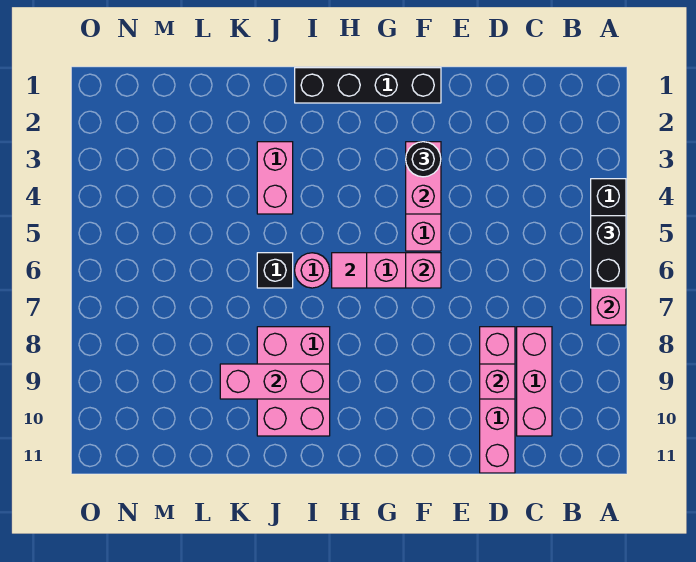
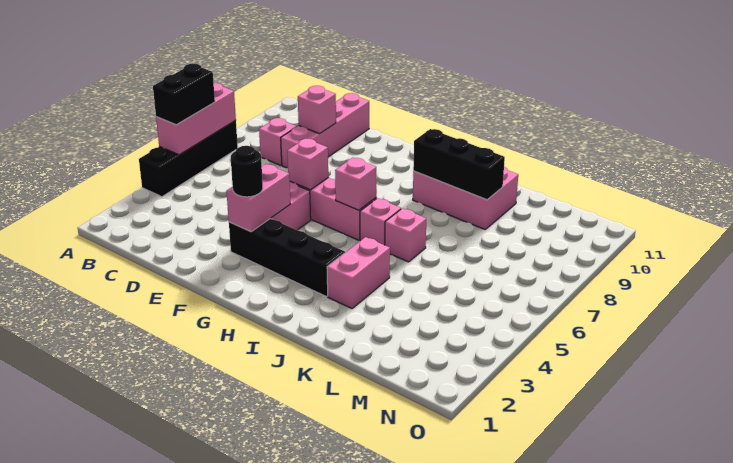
pink 1x3 brick [517,327,552,436] -> pink 1x1 brick [259,118,297,165]
black 1x4 brick [295,68,441,103] -> black 1x4 brick moved to [229,218,345,297]
pink 1x1 tile [332,253,367,288] -> pink 1x1 brick [335,158,376,210]
pink 1x1 round brick [295,253,330,288] -> pink 1x1 brick [360,198,401,245]
pink 2x3 brick [257,327,330,436] -> pink 2x3 brick turned to [413,167,518,229]
pink 1x3 brick [220,364,330,399] -> black 1x3 brick [413,129,505,200]
black 1x1 brick [257,253,293,288] -> pink 1x1 brick [385,208,426,262]

